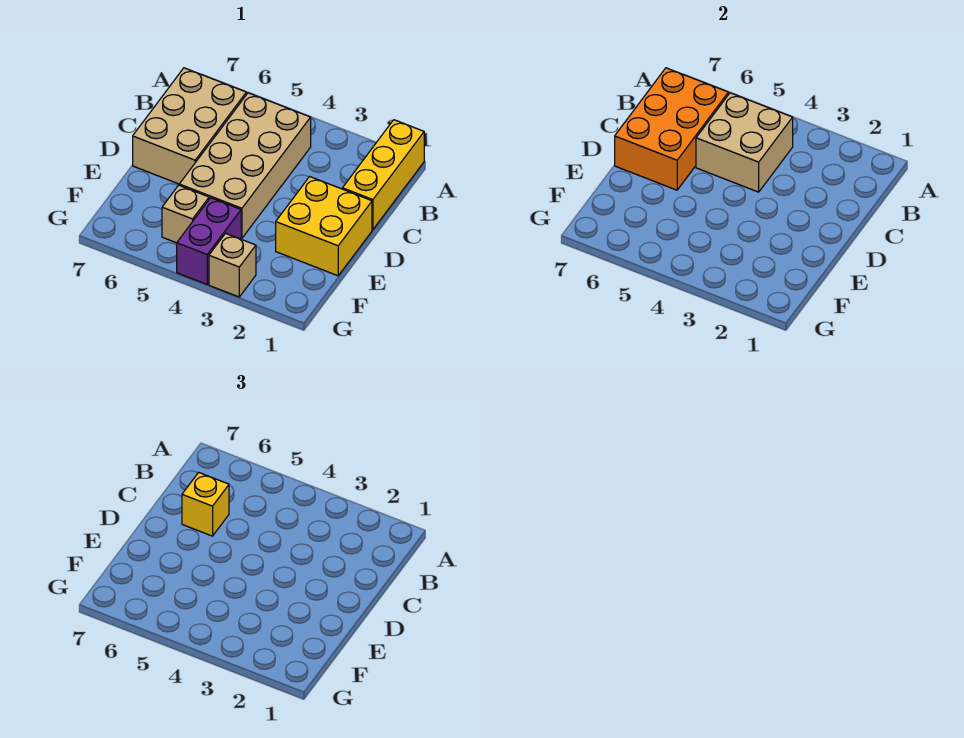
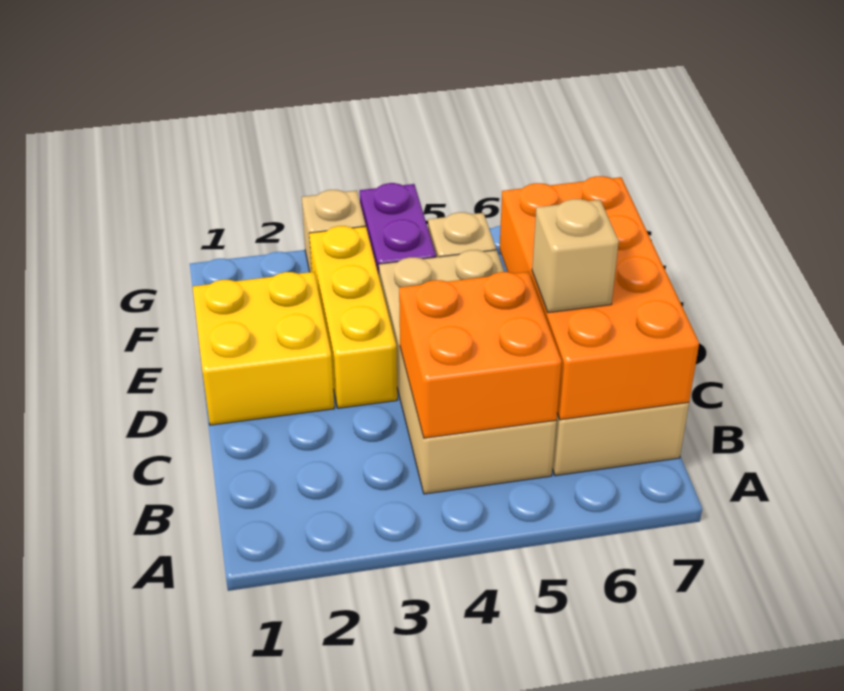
yellow 1x3 brick [342,120,424,230] -> yellow 1x3 brick moved to [309,226,397,408]
tan 2x2 brick [696,93,793,192] -> orange 2x2 brick [399,272,562,438]
orange 2x3 brick [615,68,728,190] -> orange 2x4 brick [500,176,699,420]
yellow 1x1 brick [182,472,229,536] -> tan 1x1 brick [532,199,619,313]

